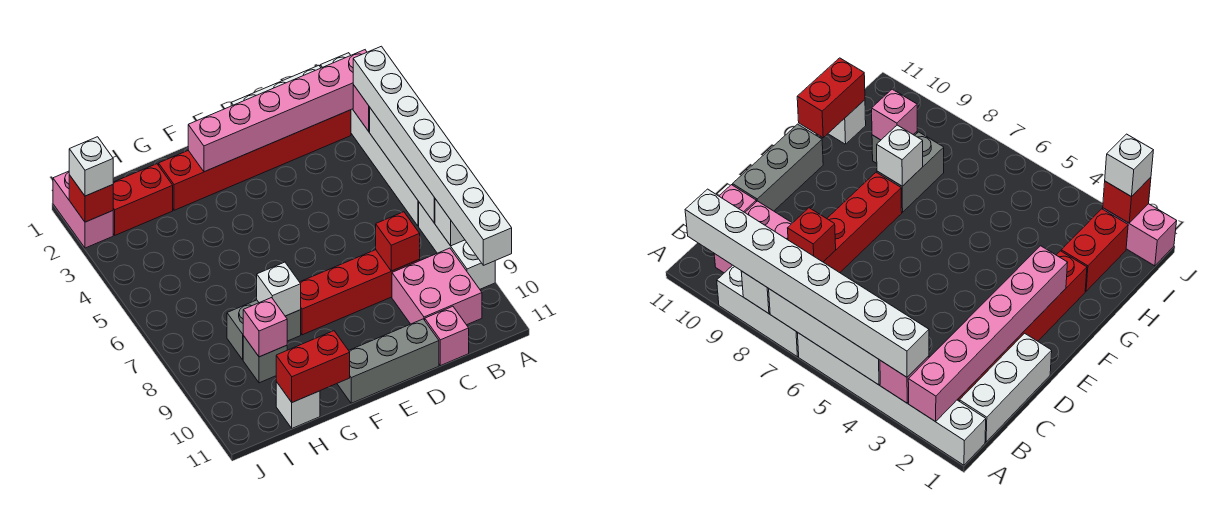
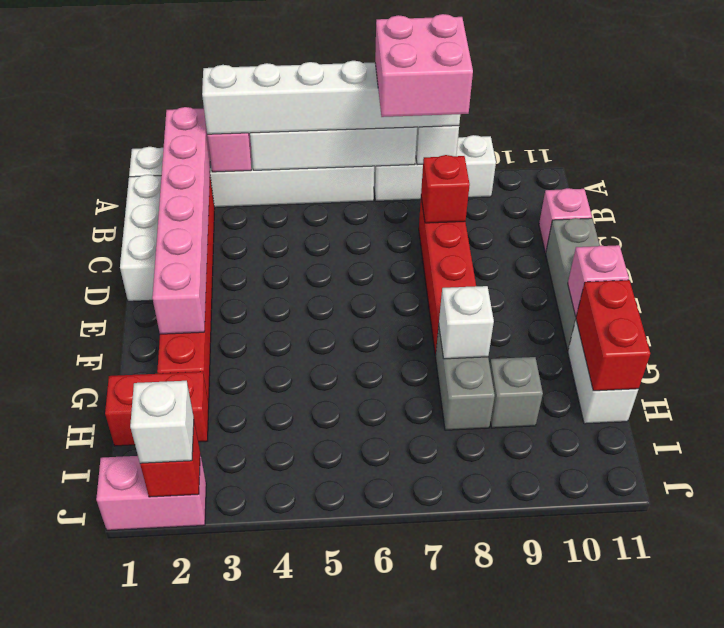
white 1x8 brick [353,46,512,265] -> white 1x6 brick [202,61,460,134]
pink 2x2 brick [392,248,482,325] -> pink 2x2 brick moved to [375,14,473,117]
red 1x2 brick [113,164,173,235] -> red 1x2 brick turned to [105,372,209,446]
pink 1x1 brick [243,298,287,357] -> pink 1x1 brick moved to [568,245,629,316]
white 1x1 brick [276,382,320,428] -> white 1x2 brick [568,320,638,424]

